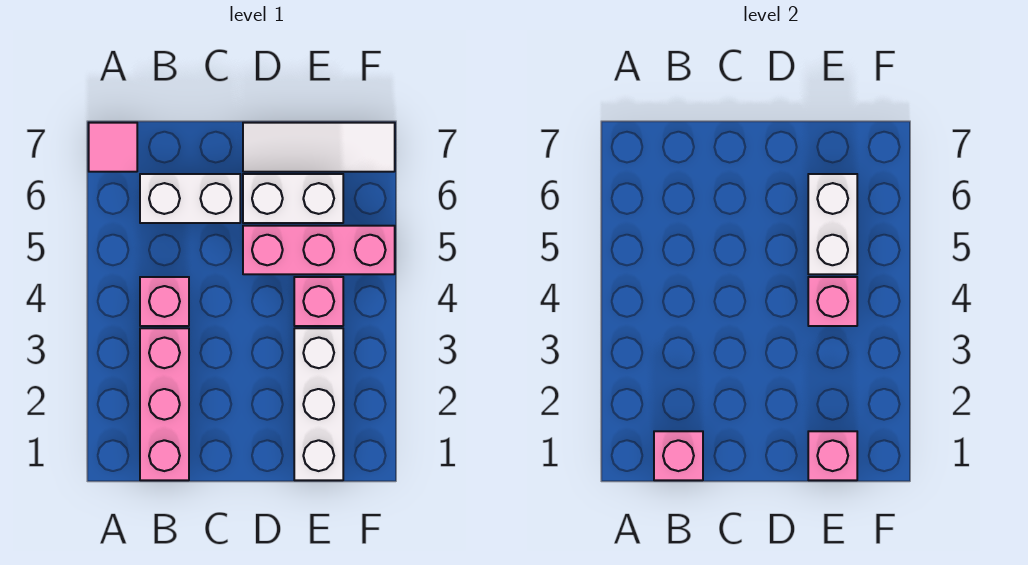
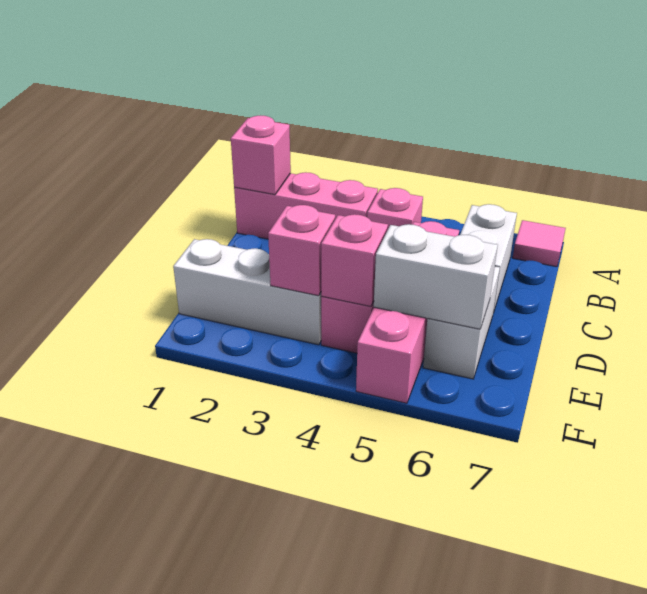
pink 1x3 brick [243,226,395,274] -> pink 1x4 brick [356,221,459,403]
white 1x3 tile [243,123,395,172] -> none
pink 1x1 brick [808,431,857,480] -> pink 1x1 brick moved to [268,205,335,296]

